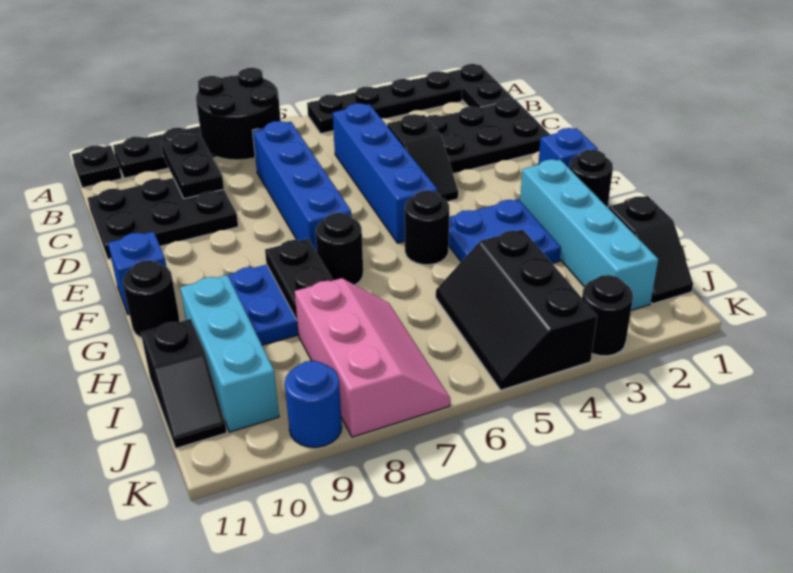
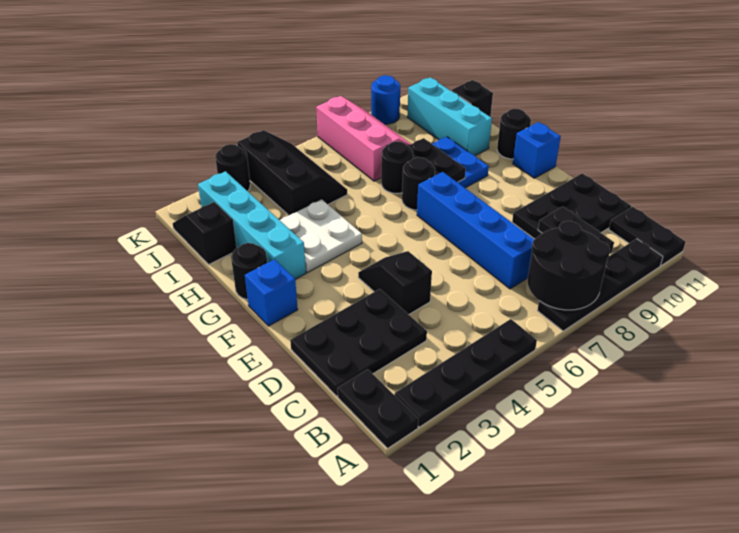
black 1x1 plate [72,145,122,188] -> black 1x2 plate [609,207,686,265]
blue 1x4 brick [333,103,437,243] -> none
blue 2x2 plate [449,199,561,263] -> white 2x2 plate [280,199,362,273]
black 1x1 round brick [405,191,449,265] -> black 1x1 round brick moved to [381,141,413,194]
pink 2x3 slope [295,278,450,437] -> pink 2x3 slope turned to [316,96,411,181]

